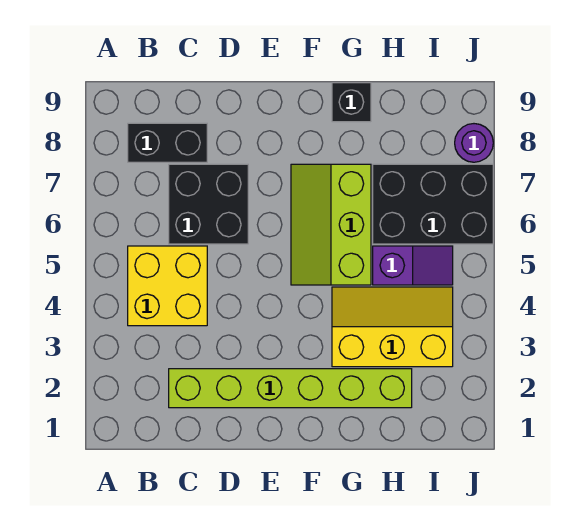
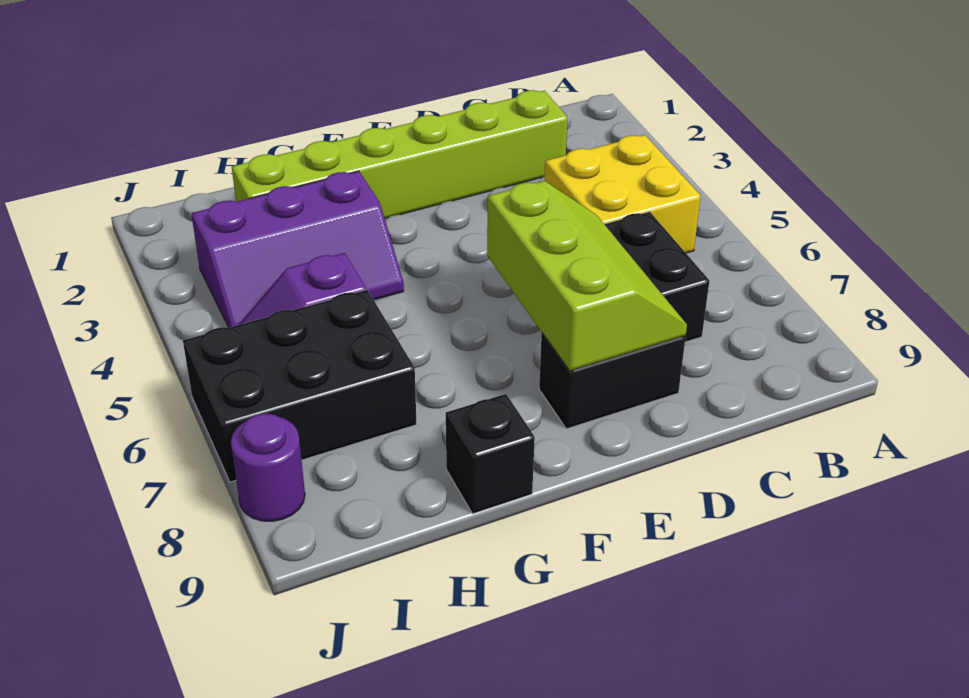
black 1x2 brick [128,123,207,162] -> black 1x2 brick moved to [539,333,686,429]
lime 2x3 slope [291,164,371,285] -> lime 2x3 slope moved to [487,181,687,371]
yellow 2x3 slope [332,287,453,367] -> purple 2x3 slope [191,171,404,328]

